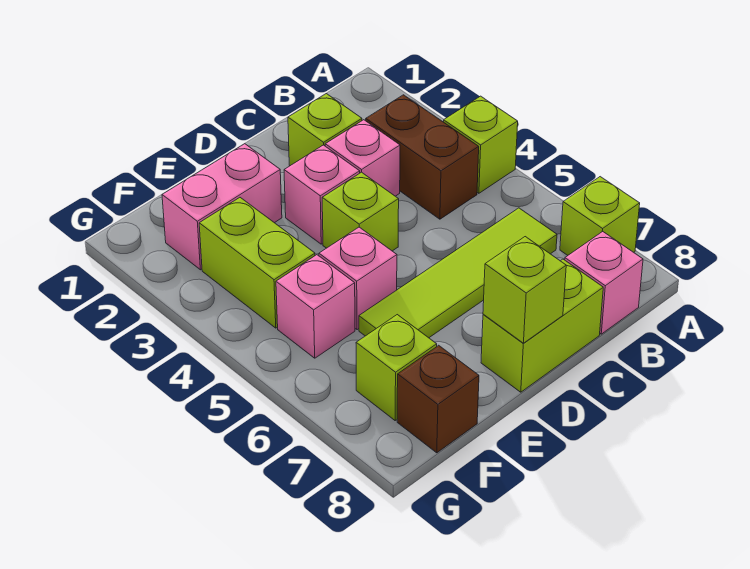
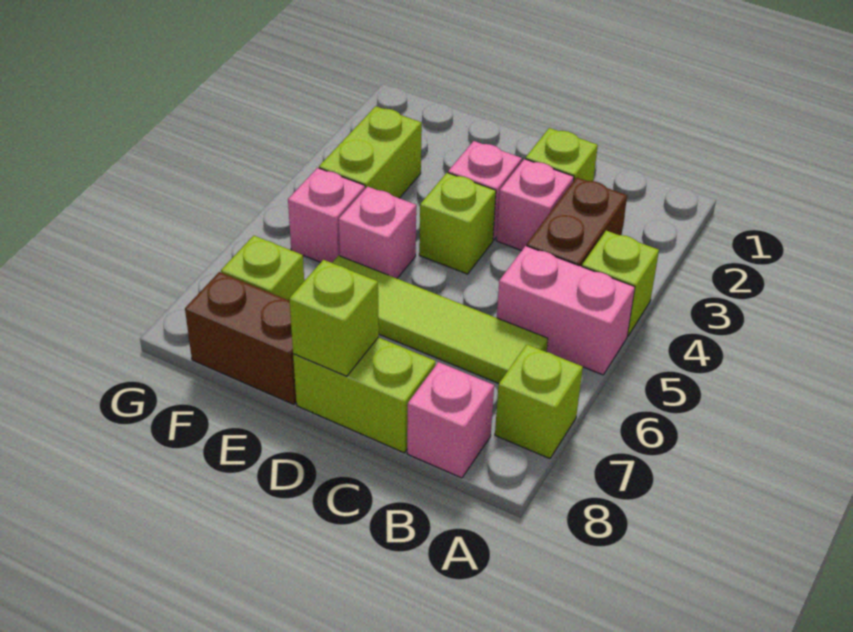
pink 1x2 brick [162,144,282,270] -> pink 1x2 brick moved to [497,246,635,375]
brown 1x1 brick [397,345,479,453] -> brown 1x2 brick [185,272,296,404]

